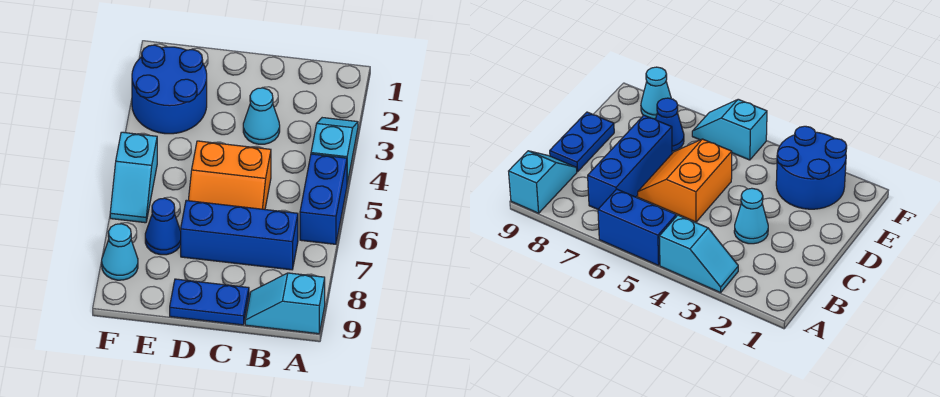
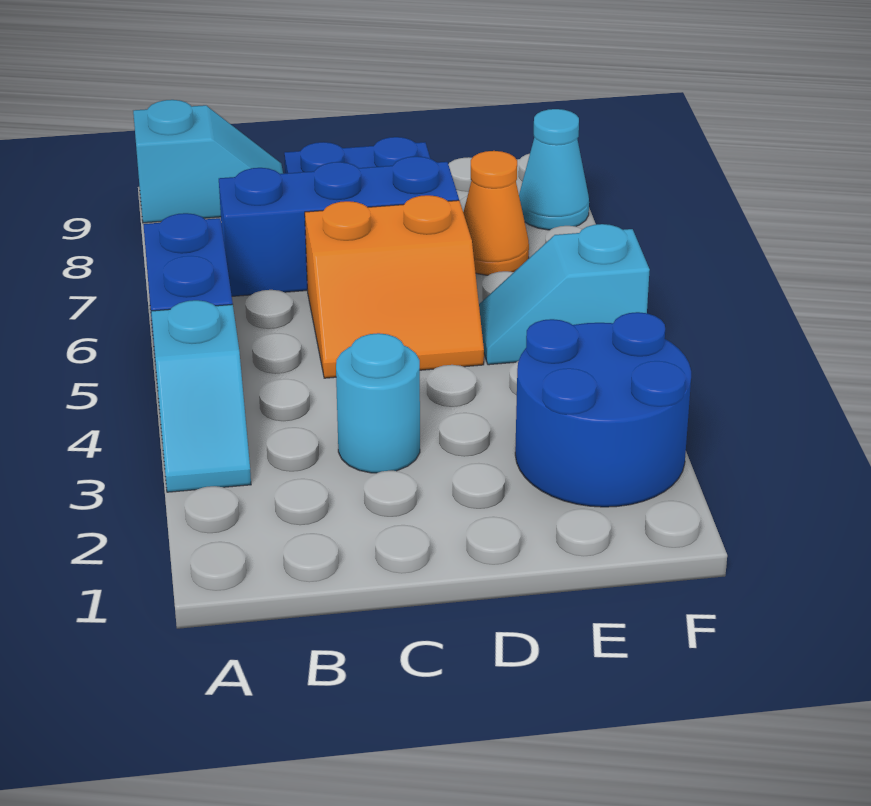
cyan 1x1 cone [243,88,280,144] -> cyan 1x1 round brick [336,333,420,473]
orange 2x2 slope [188,141,271,209] -> orange 2x2 slope turned to [305,195,484,378]
blue 1x1 cone [145,198,181,255] -> orange 1x1 cone [463,151,529,275]
cyan 1x2 slope [110,132,157,223] -> cyan 1x2 slope turned to [479,224,650,365]

